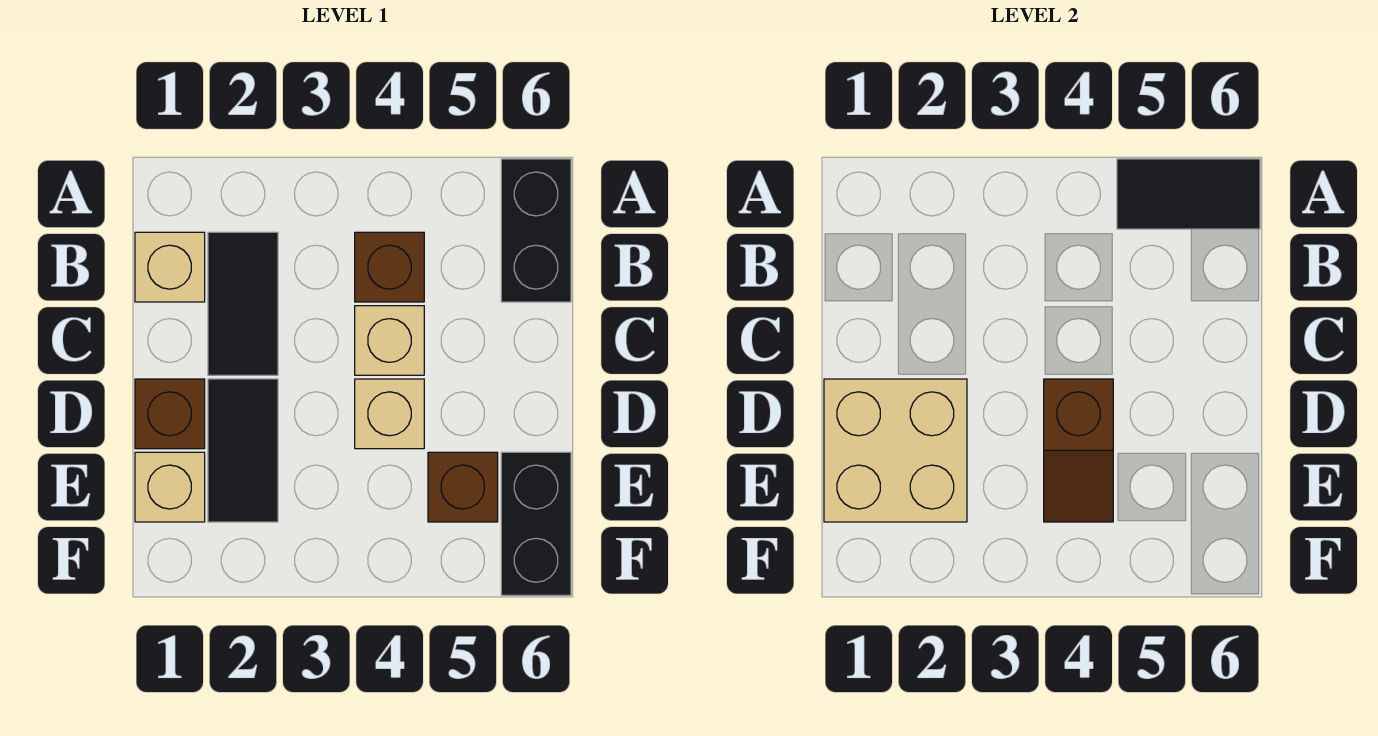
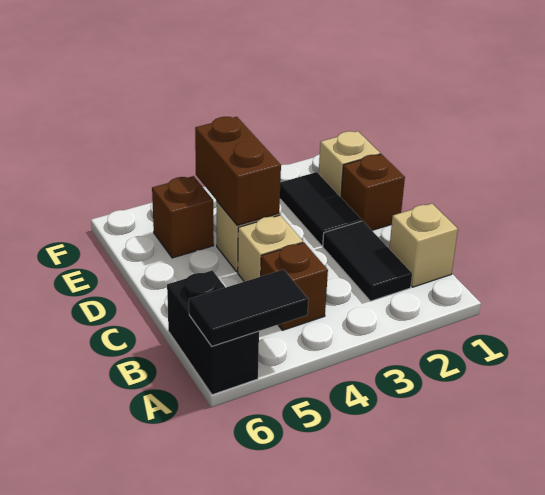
tan 2x2 brick [824,379,967,522] -> none
brown 1x2 slope [1044,379,1113,522] -> brown 1x2 brick [195,117,281,225]
black 1x2 brick [501,452,571,595] -> none

